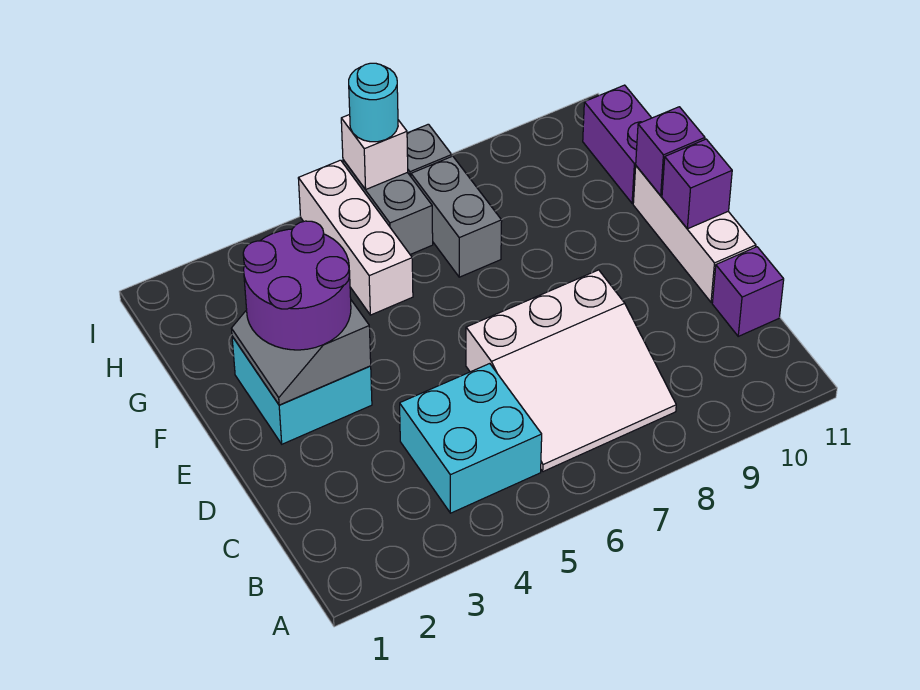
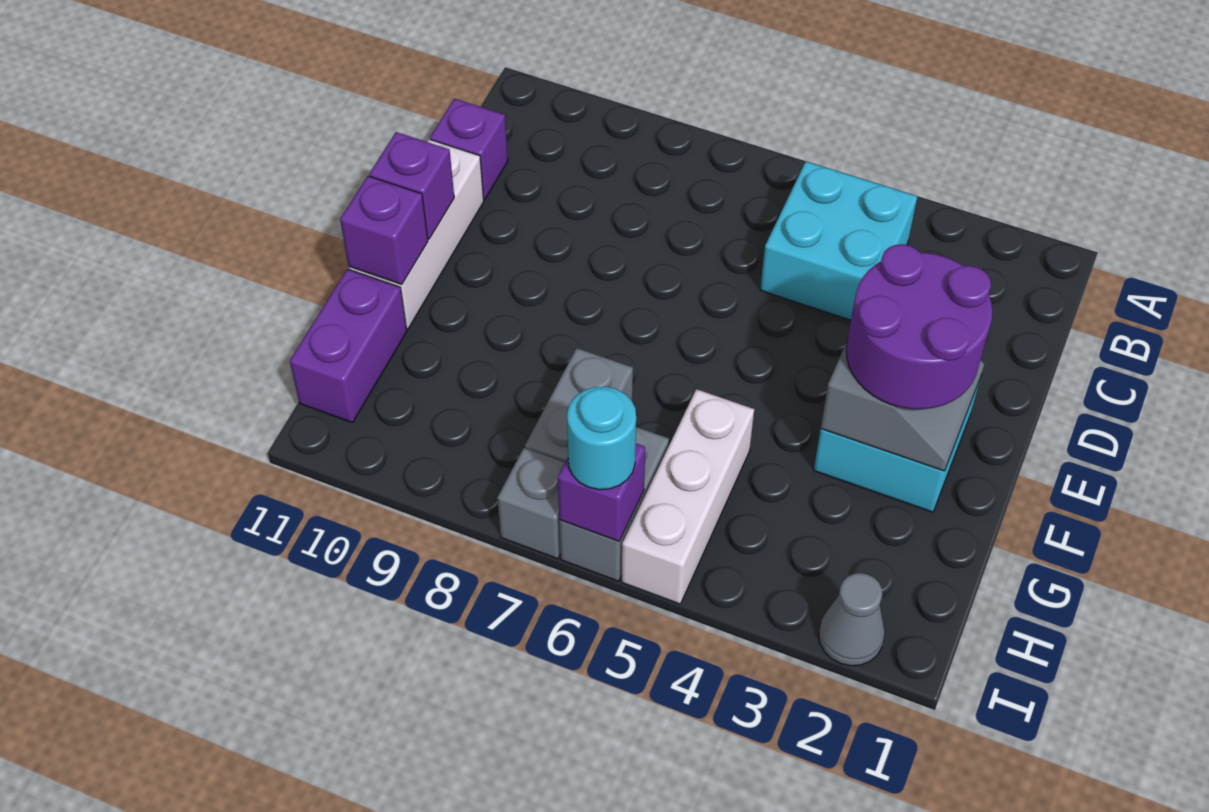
white 3x3 slope [466,270,676,472] -> none
none -> grey 1x1 cone [819,573,885,666]
white 1x1 brick [341,114,408,190] -> purple 1x1 brick [558,444,645,541]

